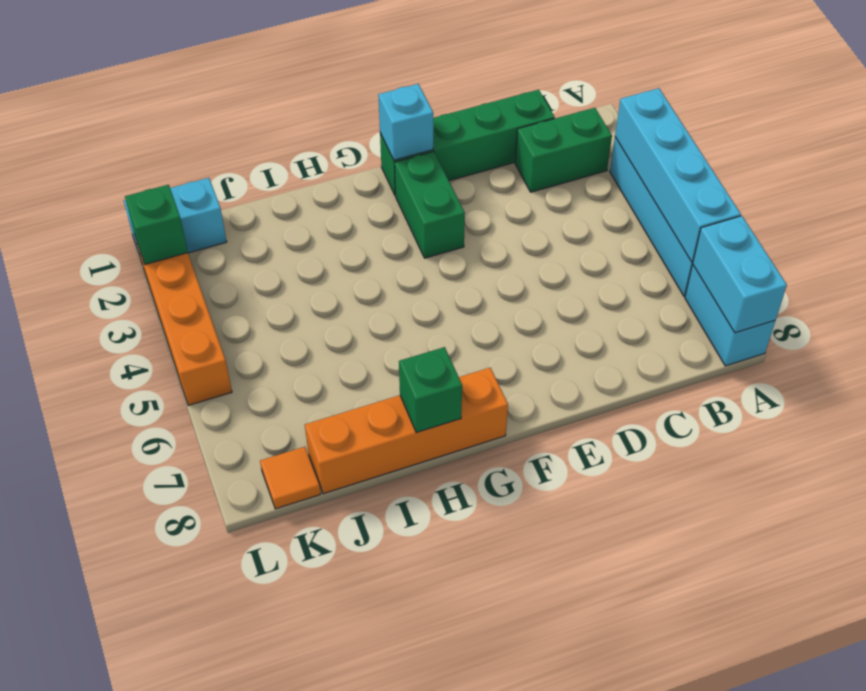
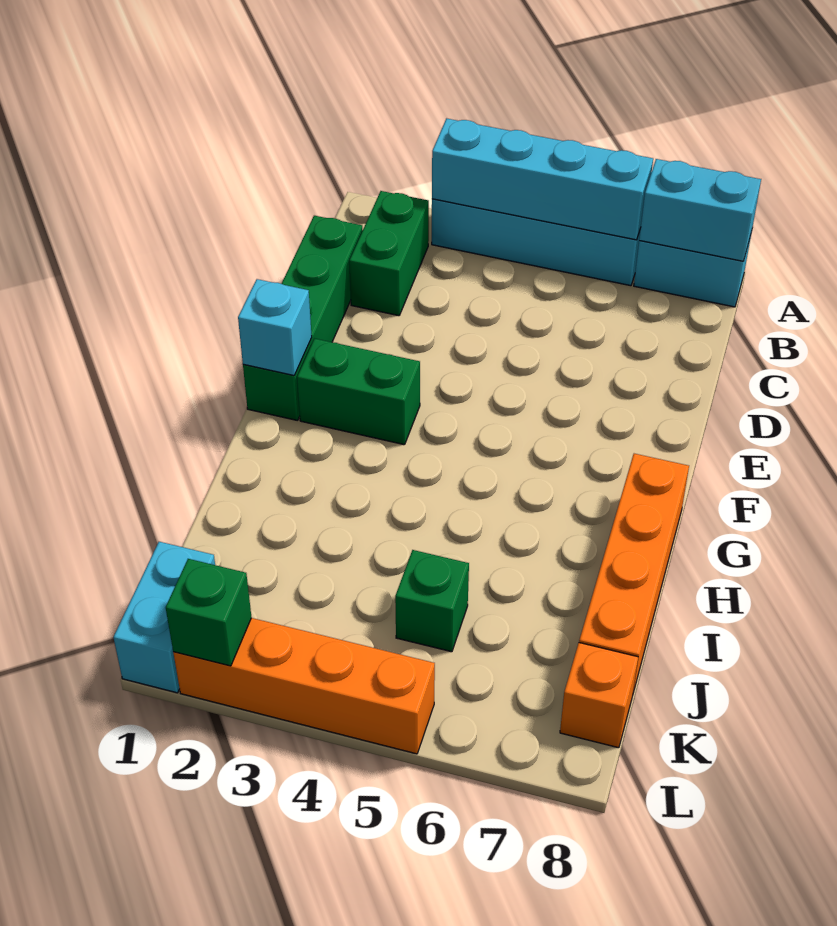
green 1x1 brick [399,347,462,433] -> green 1x1 brick moved to [395,550,469,652]
orange 1x1 tile [260,447,321,509] -> orange 1x1 brick [560,643,638,748]

